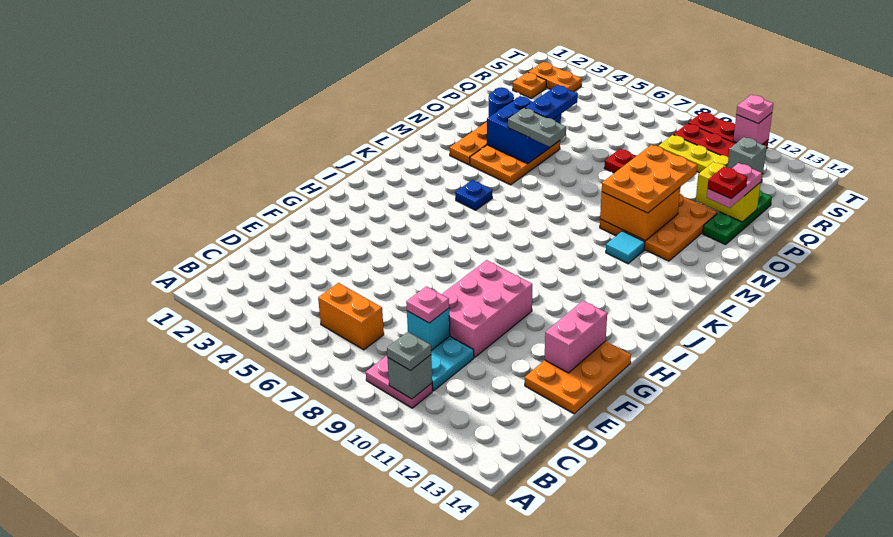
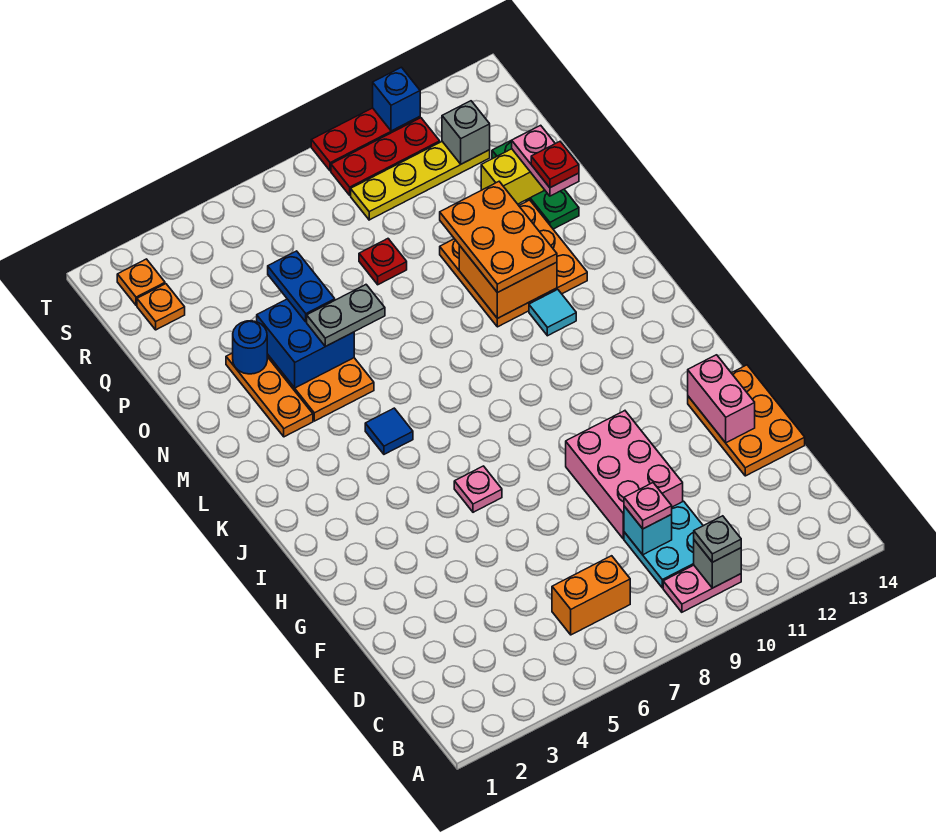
blue 1x1 plate [455,180,492,210] -> blue 1x1 tile [365,408,413,454]
orange 1x2 plate [528,62,582,92] -> orange 1x1 plate [117,259,165,305]
pink 1x1 brick [733,113,772,144] -> blue 1x1 brick [373,67,420,131]
pink 1x1 plate [736,95,773,124] -> pink 1x1 plate moved to [454,466,502,512]

